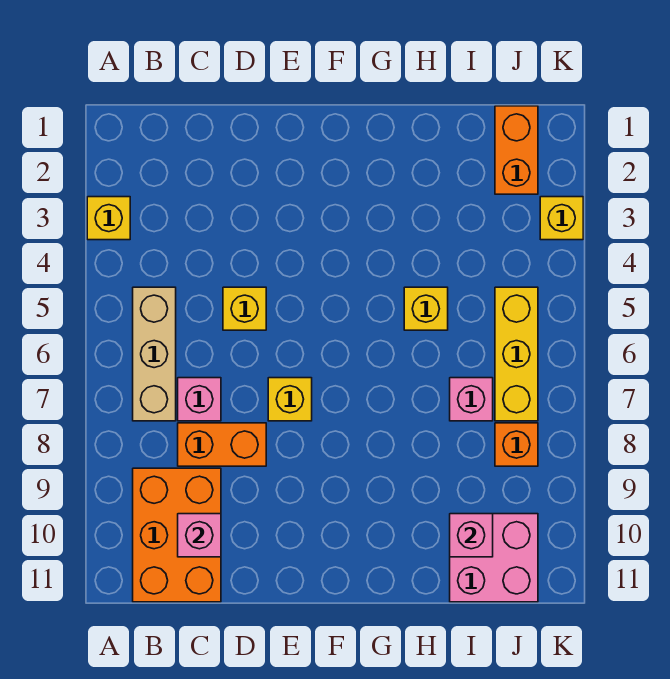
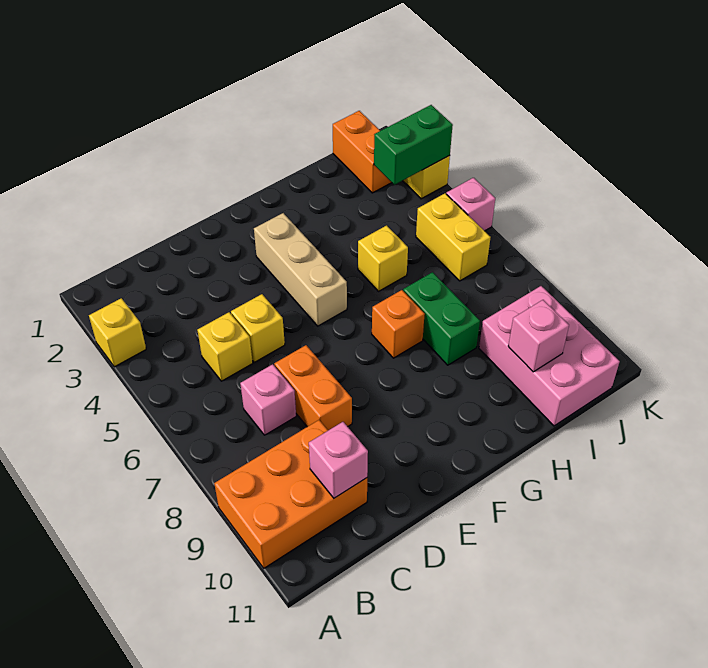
tan 1x3 brick [133,287,176,421] -> tan 1x3 brick moved to [254,213,347,326]
orange 2x3 brick [133,468,221,602] -> orange 2x3 brick turned to [214,420,367,568]
orange 1x2 brick [178,423,266,466] -> orange 1x2 brick turned to [274,345,352,430]
yellow 1x1 brick [268,378,312,421] -> yellow 1x1 brick moved to [197,312,253,381]
none -> green 1x2 brick [403,272,480,365]
pink 1x1 brick [450,378,493,421] -> pink 1x1 brick moved to [446,178,495,231]
pink 2x2 brick [450,514,538,602] -> pink 2x3 brick [479,286,620,426]
none -> green 1x2 brick [374,105,453,185]
yellow 1x3 brick [495,287,538,421] -> yellow 1x2 brick [416,193,491,281]
orange 1x1 brick [495,423,538,466] -> orange 1x1 brick moved to [372,290,425,358]

